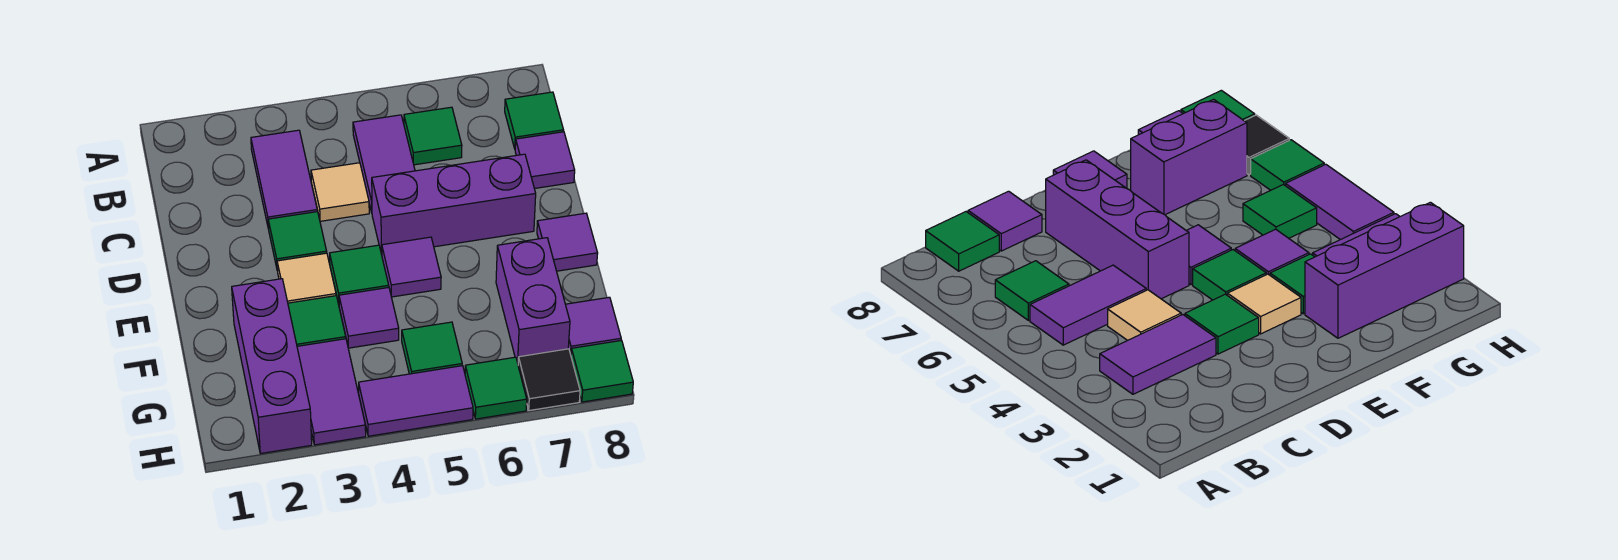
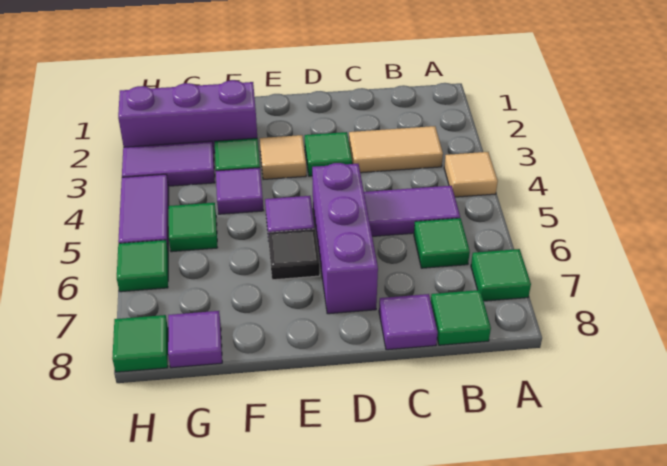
purple 1x2 tile [251,130,317,229] -> tan 1x2 tile [349,126,443,173]
tan 1x1 tile [311,163,369,221] -> tan 1x1 tile moved to [444,152,498,197]
green 1x1 tile [330,245,389,304] -> green 1x1 tile moved to [471,249,531,301]
purple 1x1 tile [537,213,598,271] -> none
purple 1x2 brick [496,238,570,363] -> none
black 1x1 tile [518,349,580,411] -> black 1x1 tile moved to [268,229,320,280]

